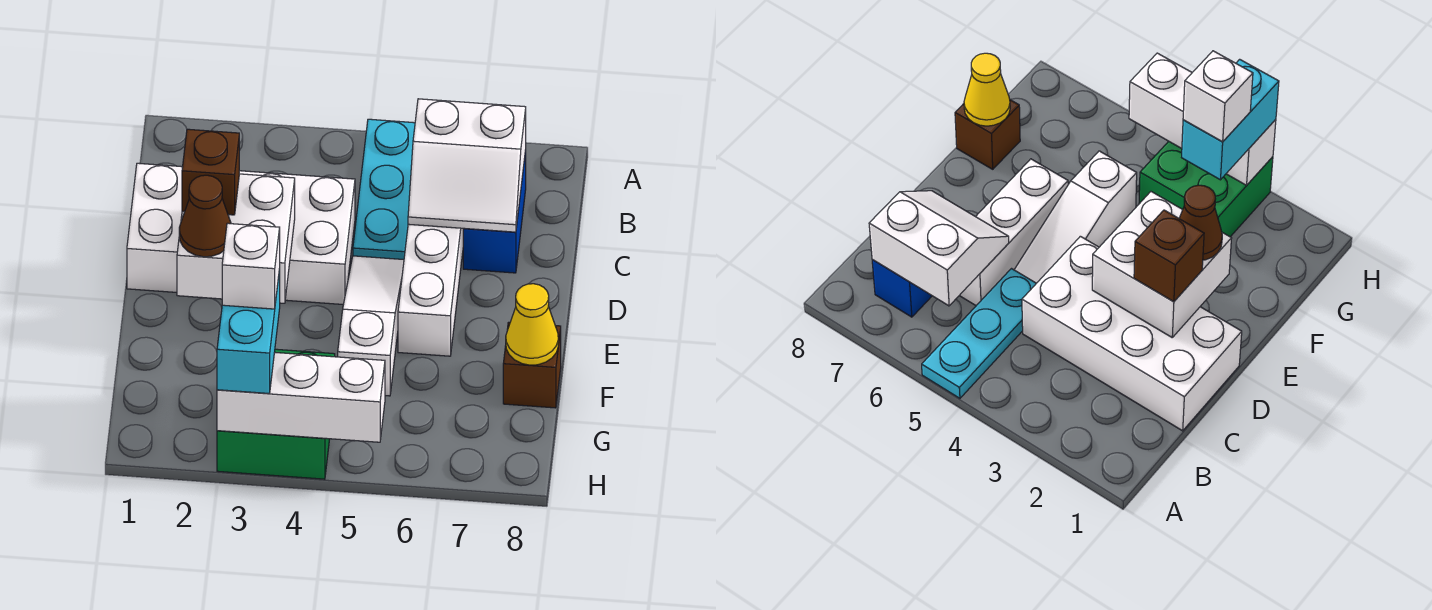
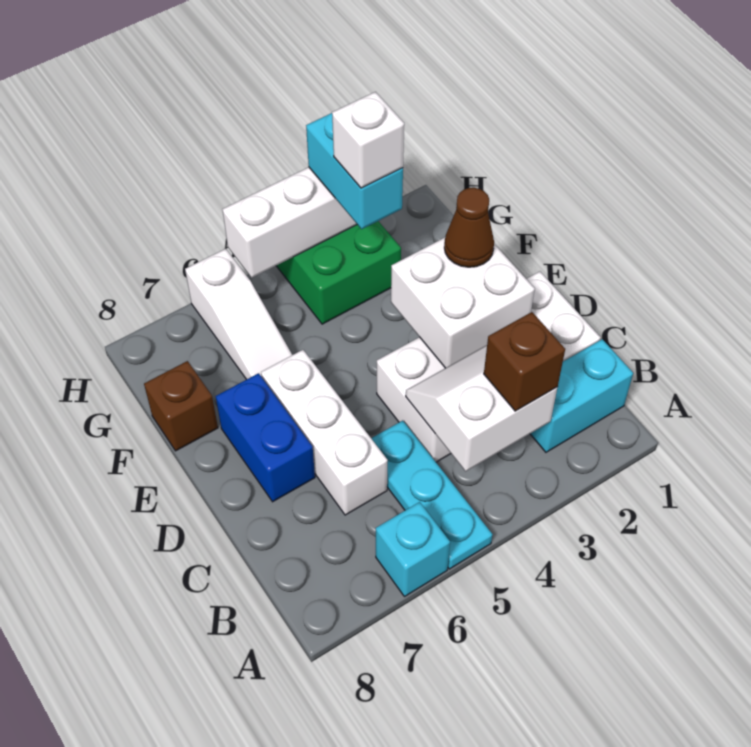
none -> cyan 1x1 brick [376,502,450,597]
none -> cyan 1x2 brick [530,339,633,452]
white 2x2 slope [408,99,526,232] -> white 2x2 slope moved to [406,345,557,471]
blue 1x2 brick [463,150,526,273] -> blue 1x2 brick moved to [216,373,315,502]
brown 1x1 brick [182,129,239,215] -> brown 1x1 brick moved to [484,312,565,411]
white 1x3 slope [338,256,404,396] -> white 1x3 slope moved to [185,249,292,379]
yellow 1x1 cone [506,284,558,365] -> none

